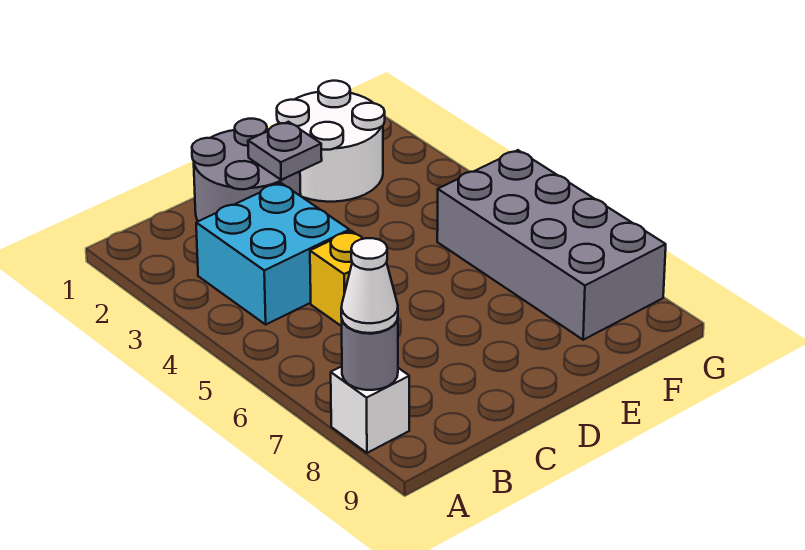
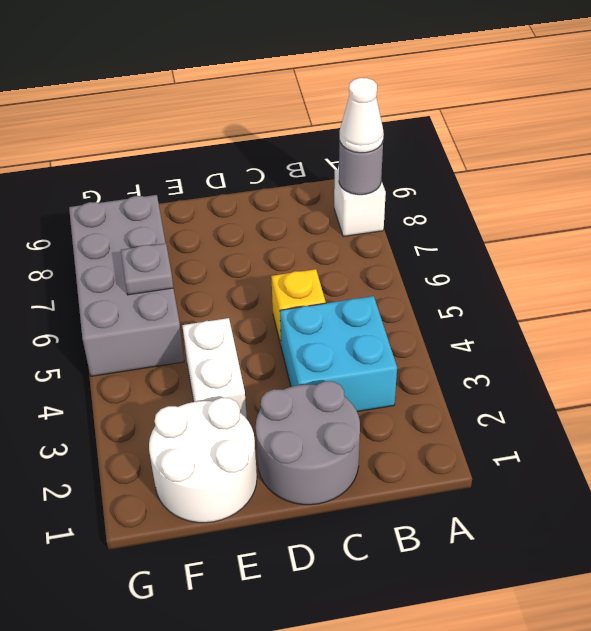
grey 1x1 plate [248,122,322,180] -> grey 1x1 plate moved to [121,243,173,295]
none -> white 1x2 brick [182,318,247,419]

